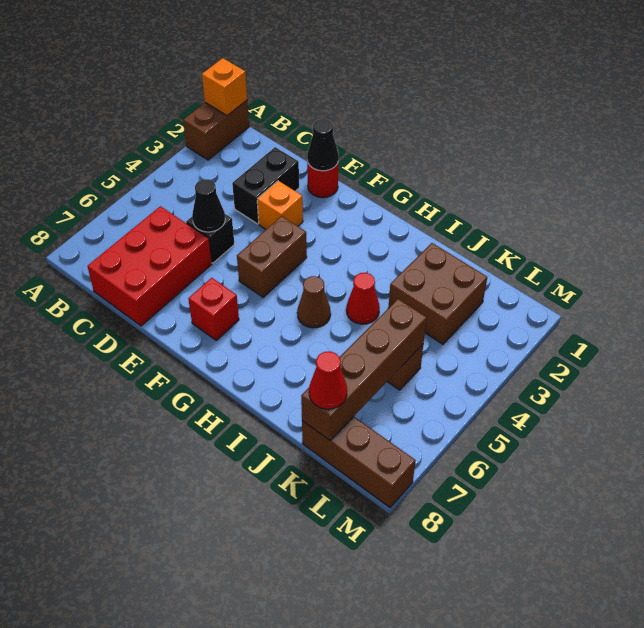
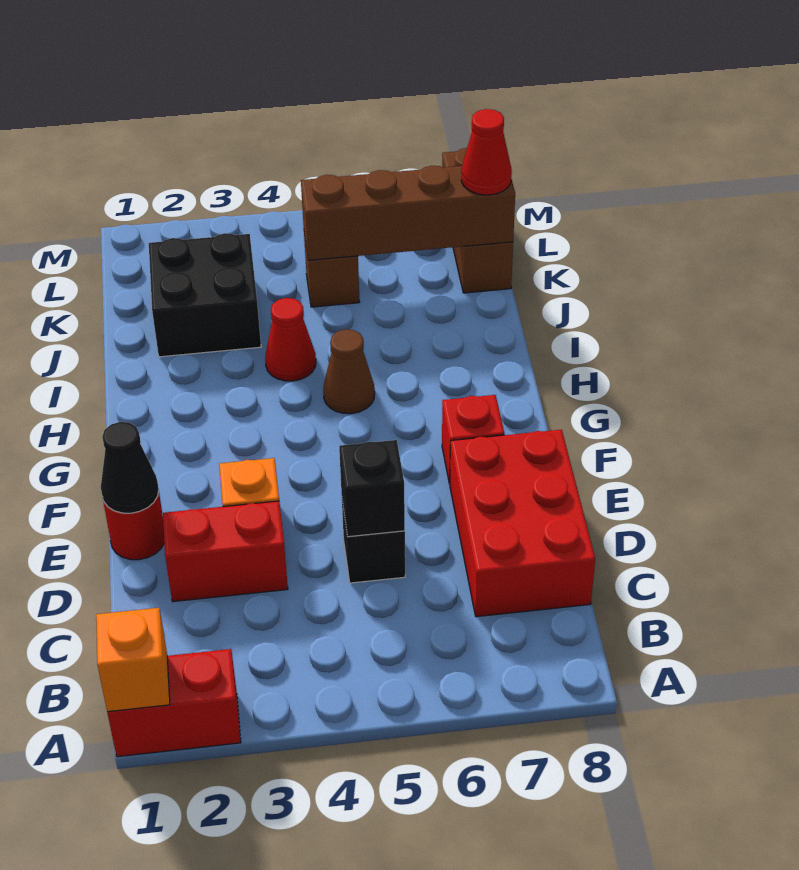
brown 1x2 brick [183,100,249,160] -> red 1x2 brick [107,649,241,757]
red 2x3 brick [87,206,212,326] -> red 2x3 brick turned to [450,430,595,617]
black 1x2 brick [232,147,299,224] -> red 1x2 brick [163,501,288,602]
black 1x1 cone [192,179,225,232] -> black 1x1 brick [339,440,405,537]
brown 1x2 brick [237,216,307,297] -> none
brown 2x2 brick [389,243,487,344] -> black 2x2 brick [149,233,261,357]

